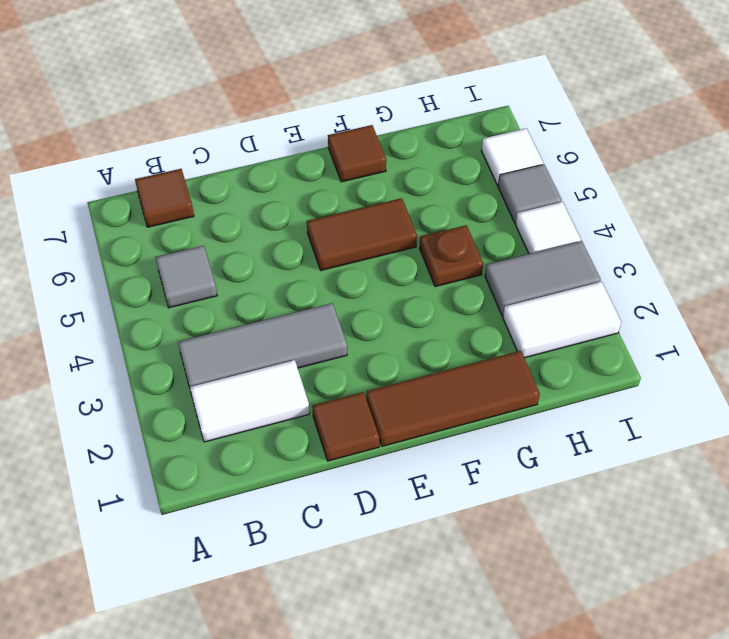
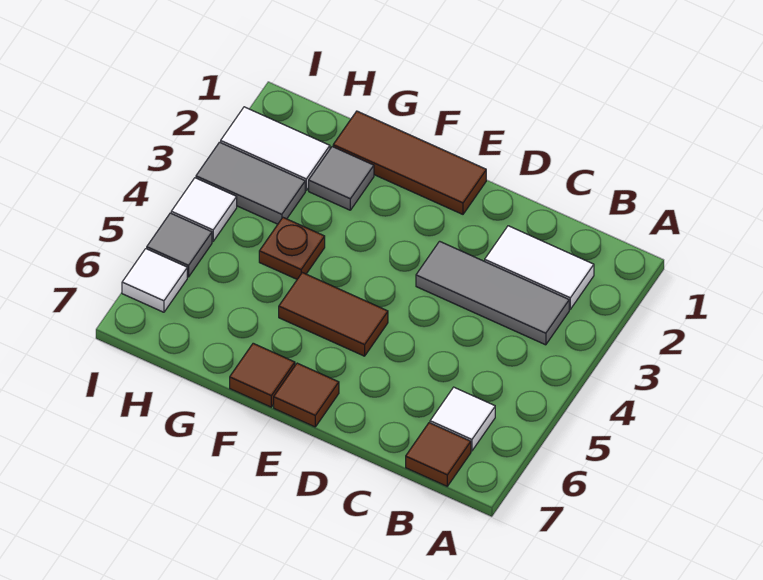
grey 1x1 tile [155,246,217,308] -> grey 1x1 tile moved to [309,147,374,210]
none -> white 1x1 tile [430,387,495,451]
brown 1x1 tile [312,392,379,461] -> brown 1x1 tile moved to [274,363,339,427]

